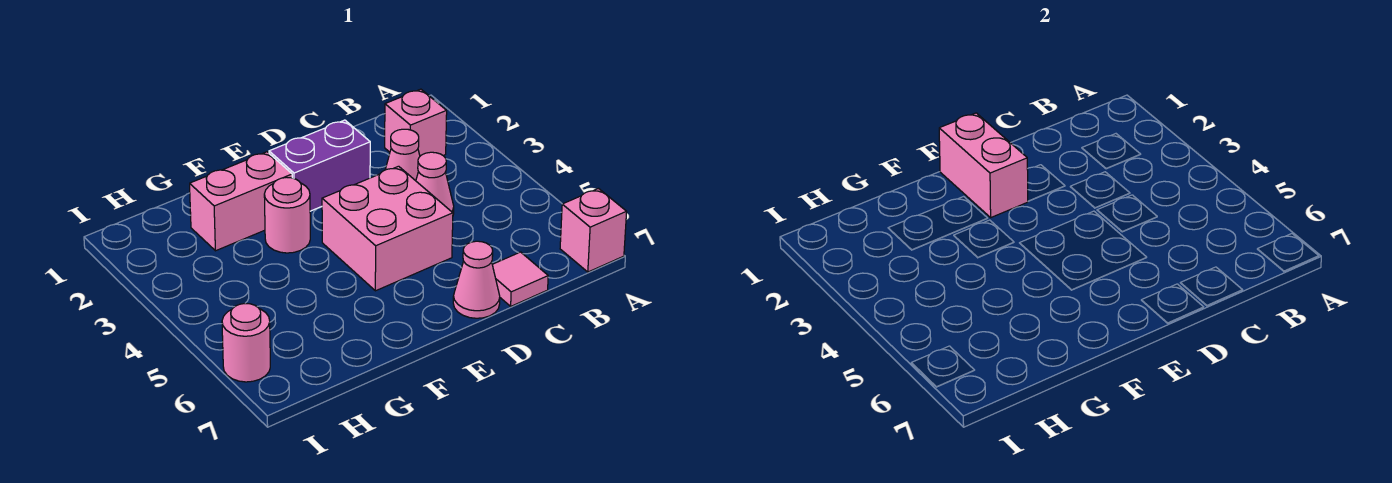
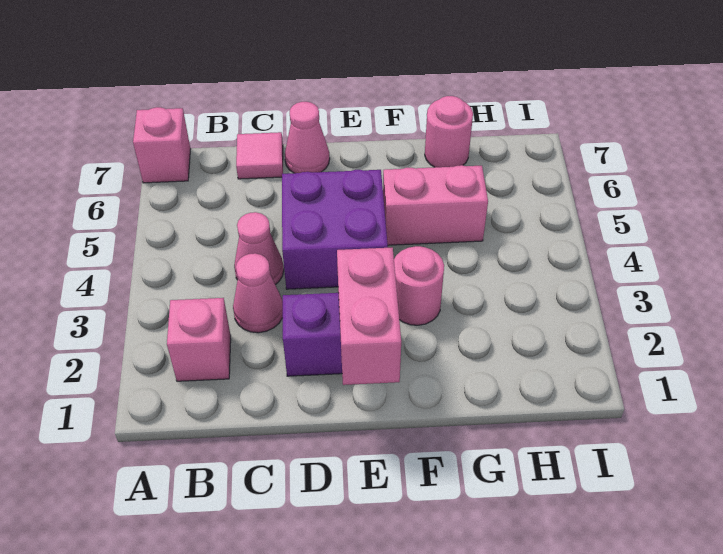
pink 2x2 brick [322,166,453,291] -> purple 2x2 brick [282,170,388,289]
pink 1x2 brick [190,152,292,251] -> pink 1x2 brick moved to [383,165,488,245]
pink 1x1 round brick [222,304,270,382] -> pink 1x1 round brick moved to [425,96,473,167]

